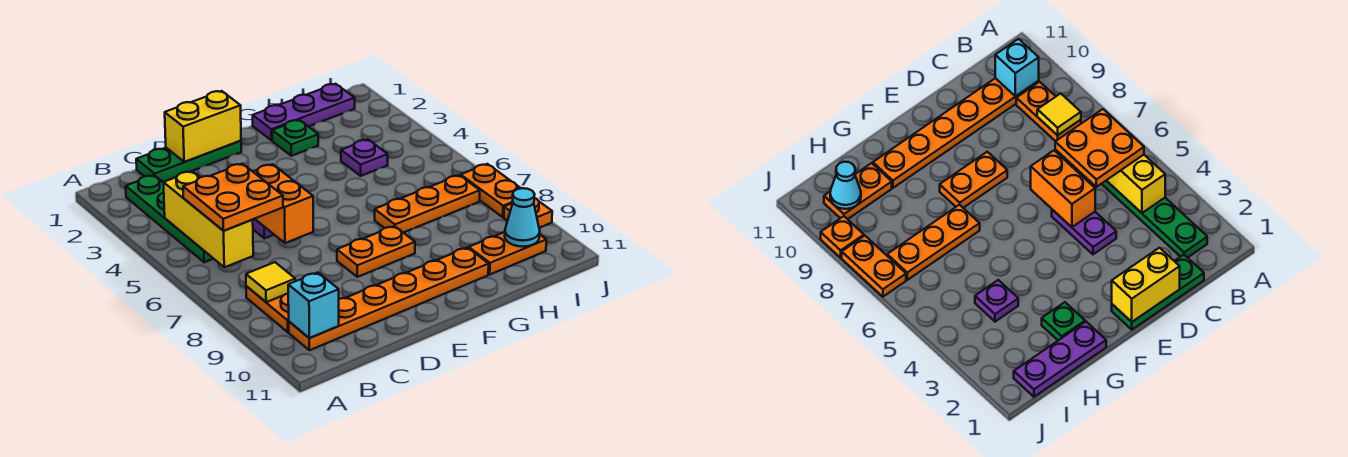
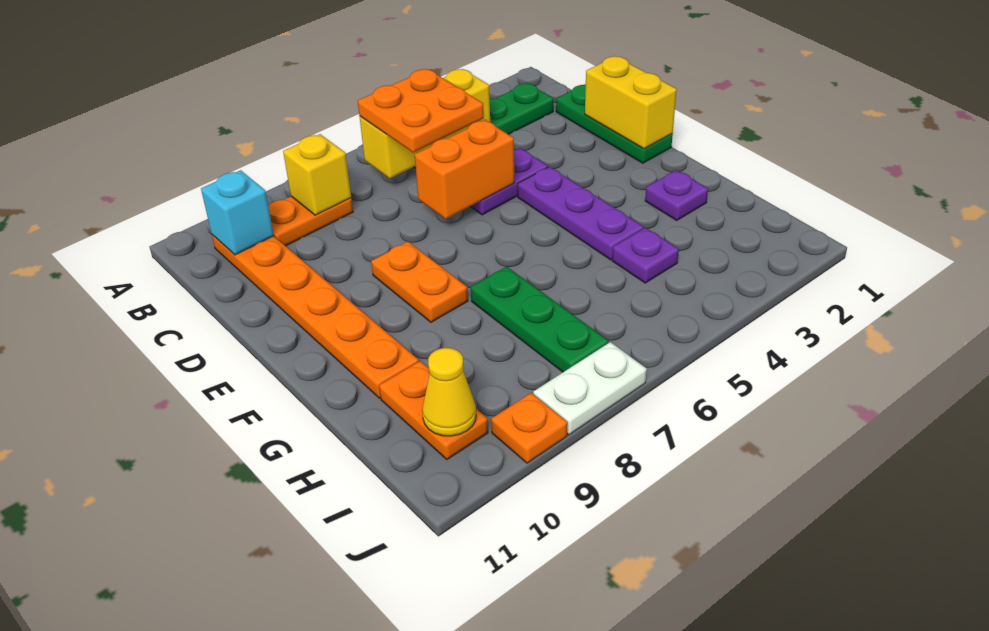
yellow 1x1 tile [246,262,295,302] -> yellow 1x1 brick [283,134,351,215]
purple 1x3 plate [253,84,355,141] -> purple 1x3 plate moved to [518,167,644,260]
green 1x1 plate [272,120,318,156] -> purple 1x1 plate [645,170,708,220]
orange 1x3 plate [375,175,480,233] -> green 1x3 plate [471,267,609,372]
cyan 1x1 cone [505,188,540,247] -> yellow 1x1 cone [422,348,476,436]
orange 1x2 plate [461,164,521,217] -> white 1x2 plate [533,342,647,435]

